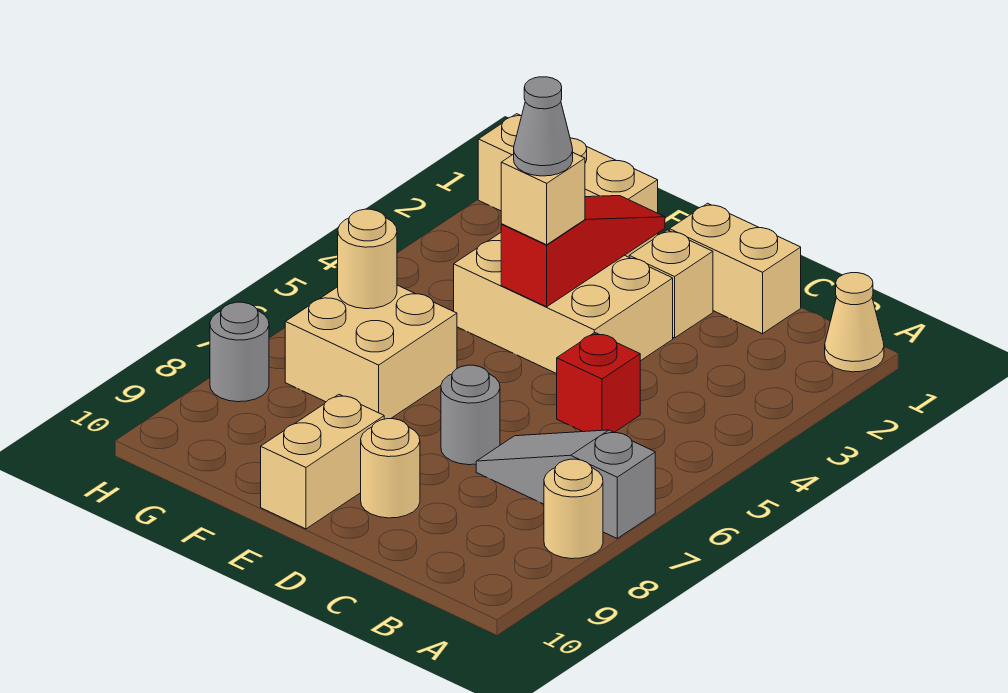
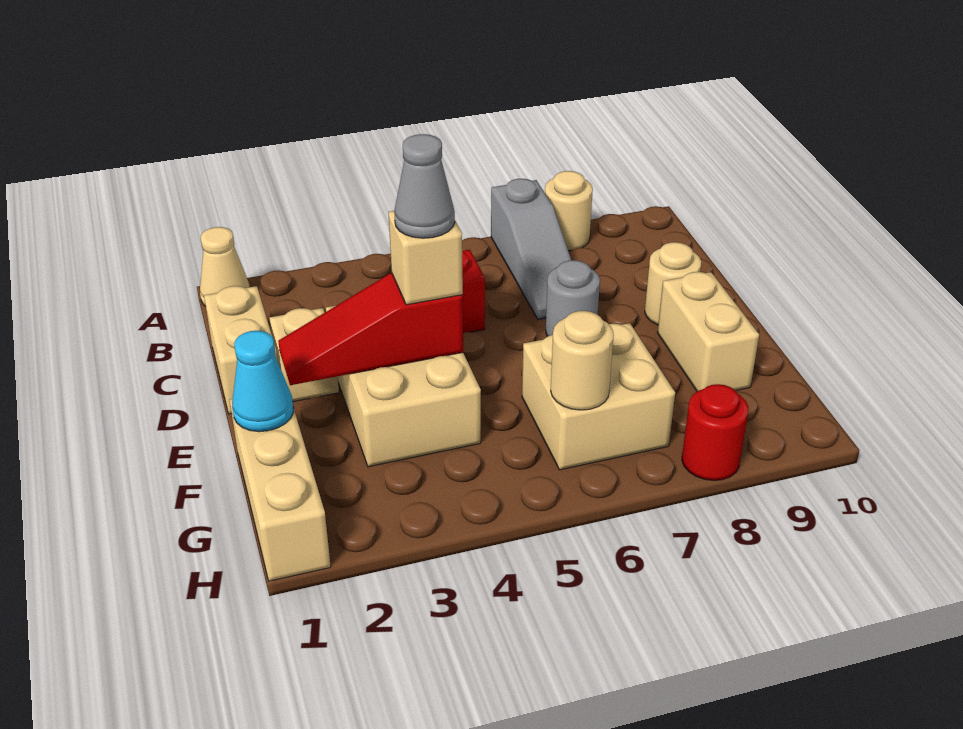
tan 1x2 brick [261,395,384,529] -> tan 1x2 brick turned to [657,272,759,391]
none -> cyan 1x1 cone [232,331,293,432]
grey 1x1 round brick [210,302,269,402] -> red 1x1 round brick [682,384,748,480]

